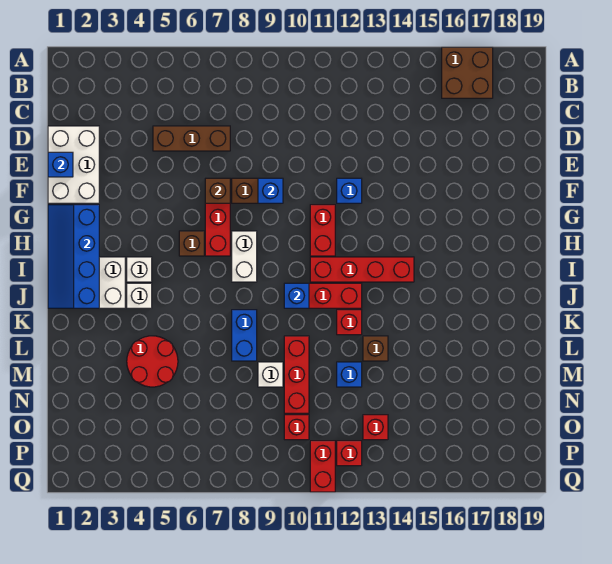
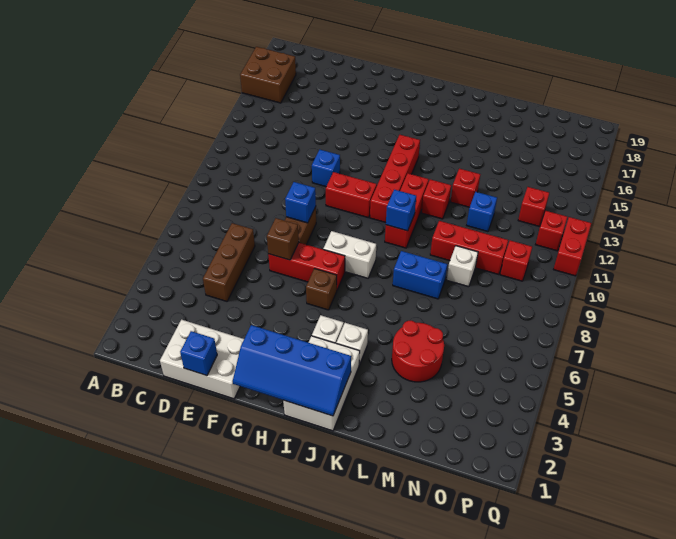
brown 1x1 brick [363,336,388,361] -> red 1x1 brick [451,169,480,207]
red 1x2 brick [310,441,335,492] -> red 1x2 brick turned to [553,217,591,276]

